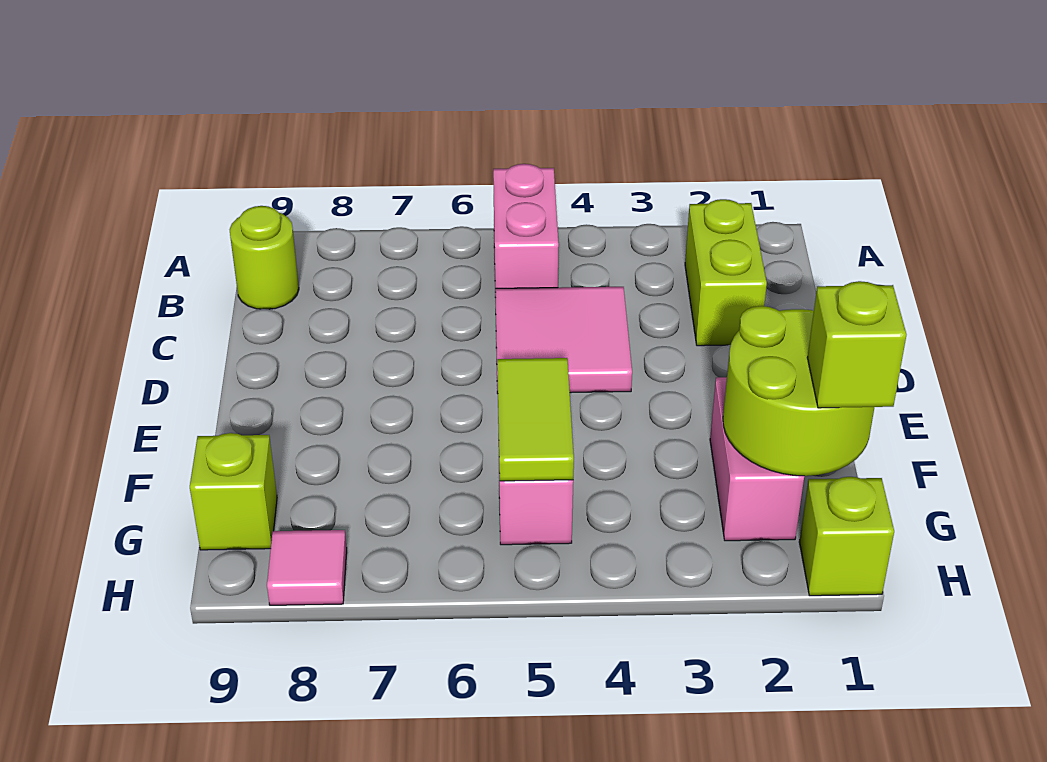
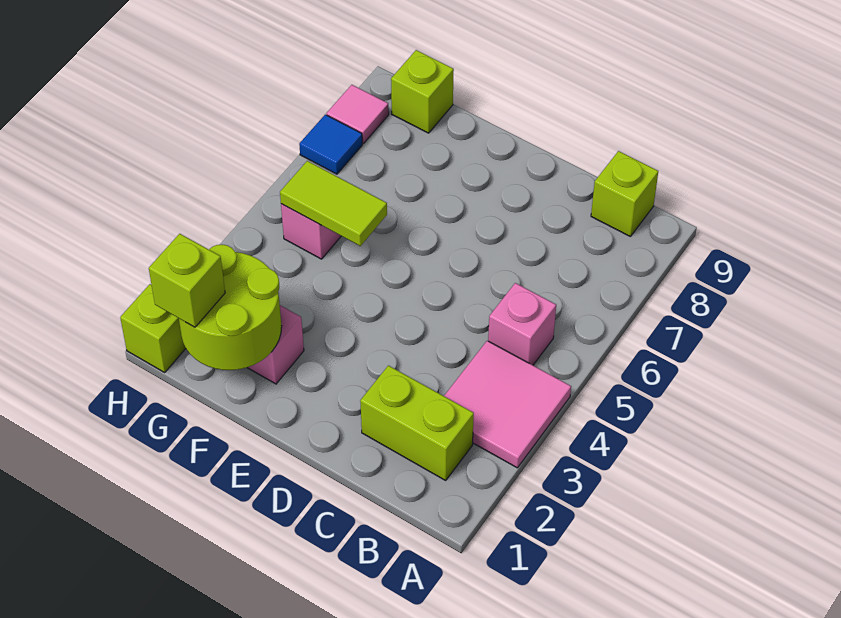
pink 1x2 brick [493,164,559,297] -> pink 1x1 brick [488,283,556,365]
lime 1x1 round brick [230,206,299,309] -> lime 1x1 brick [591,151,658,236]
pink 2x2 tile [495,287,632,393] -> pink 2x2 tile moved to [444,341,571,468]
none -> blue 1x1 tile [299,115,362,174]

